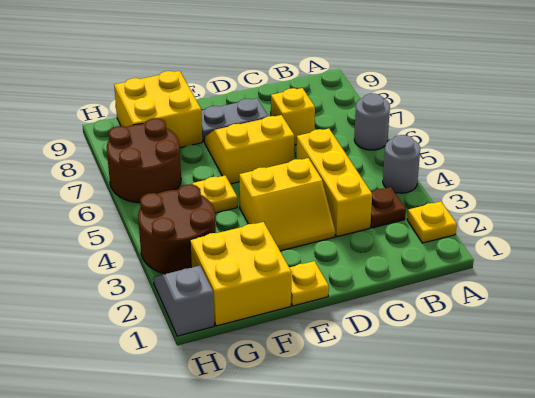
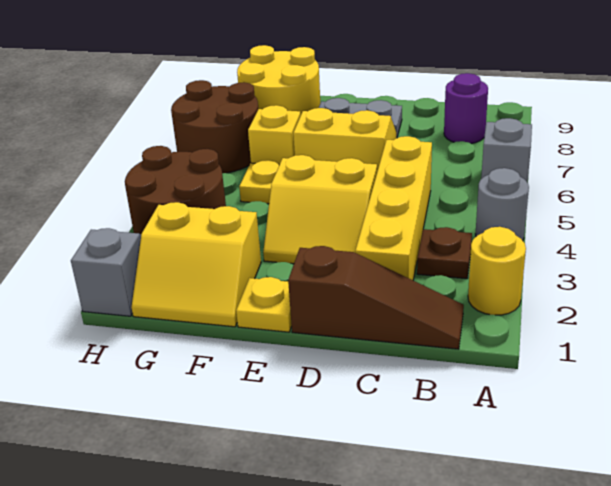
yellow 1x1 plate [407,201,457,243] -> yellow 1x1 round brick [468,227,526,315]
grey 1x1 round brick [354,94,390,150] -> grey 1x1 brick [481,118,532,183]
none -> brown 1x3 slope [288,246,464,349]
none -> purple 1x1 round brick [444,73,488,144]
yellow 1x3 brick [296,129,372,237] -> yellow 1x4 brick [355,136,432,280]
yellow 1x1 brick [271,88,315,145] -> yellow 1x1 brick moved to [248,105,301,165]
yellow 2x2 brick [190,222,291,326] -> yellow 2x2 slope [132,202,261,327]
yellow 2x2 brick [114,71,202,148] -> yellow 2x2 round brick [237,45,320,114]

